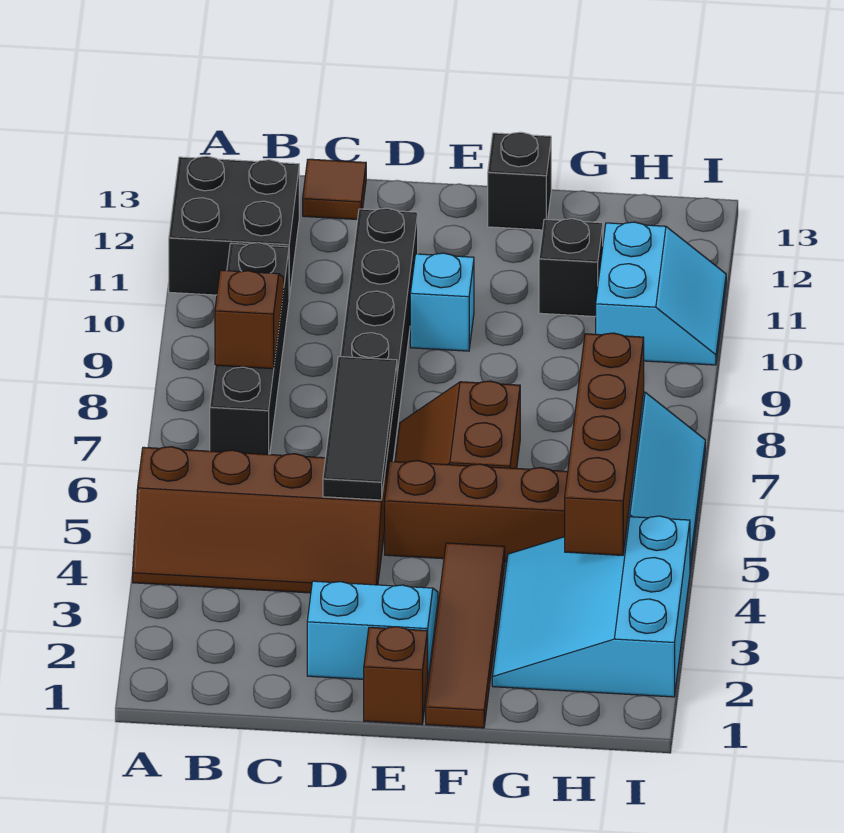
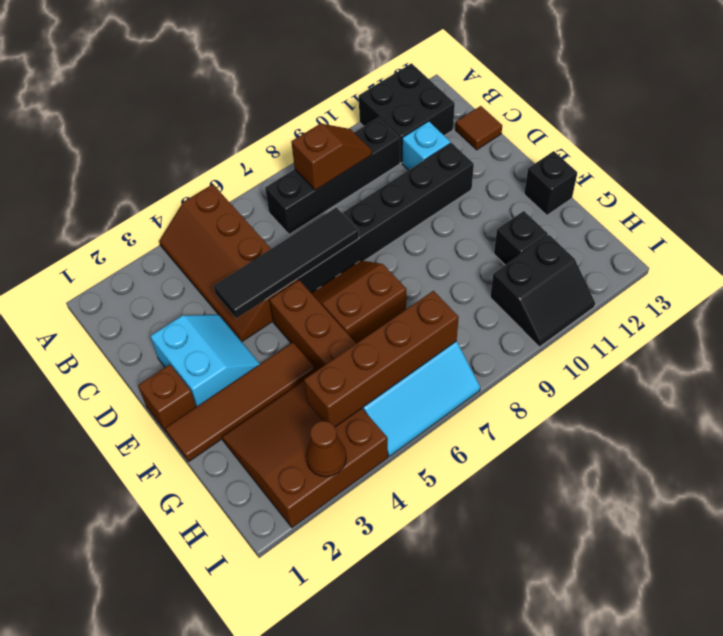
black 1x3 tile [323,357,397,500] -> black 1x4 tile [214,207,359,318]
cyan 1x1 brick [410,253,474,351] -> cyan 1x1 brick moved to [402,121,450,170]
cyan 3x3 slope [492,516,690,697] -> brown 3x3 slope [222,381,388,528]
cyan 2x2 slope [596,222,726,365] -> black 2x2 slope [490,235,595,347]
none -> brown 1x1 cone [306,421,346,477]

